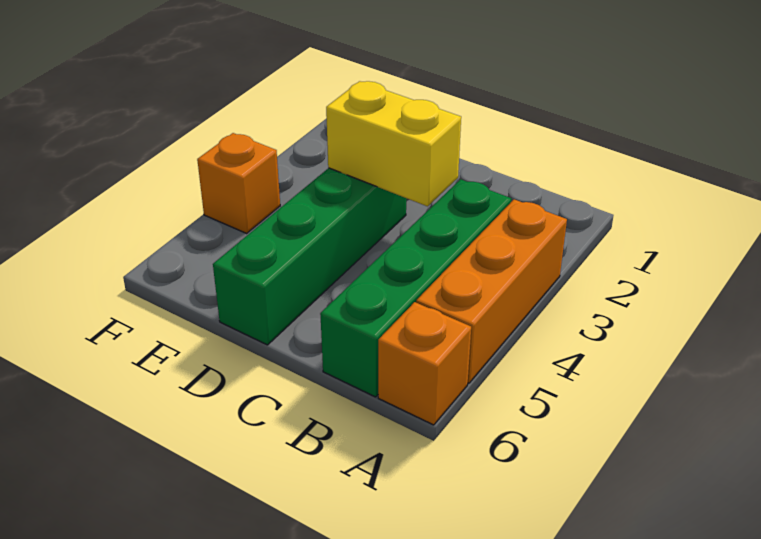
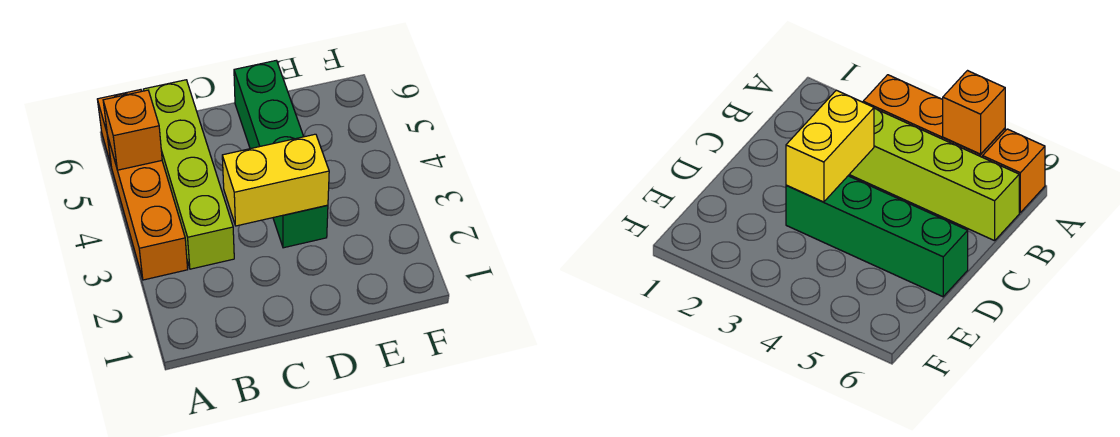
green 1x4 brick [320,179,511,397] -> lime 1x4 brick [143,80,234,269]
orange 1x1 brick [197,133,280,233] -> orange 1x1 brick moved to [103,90,162,170]

